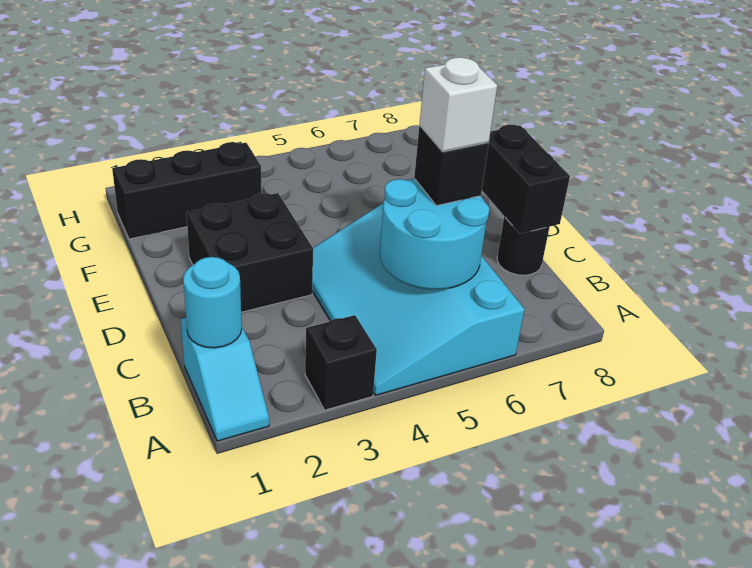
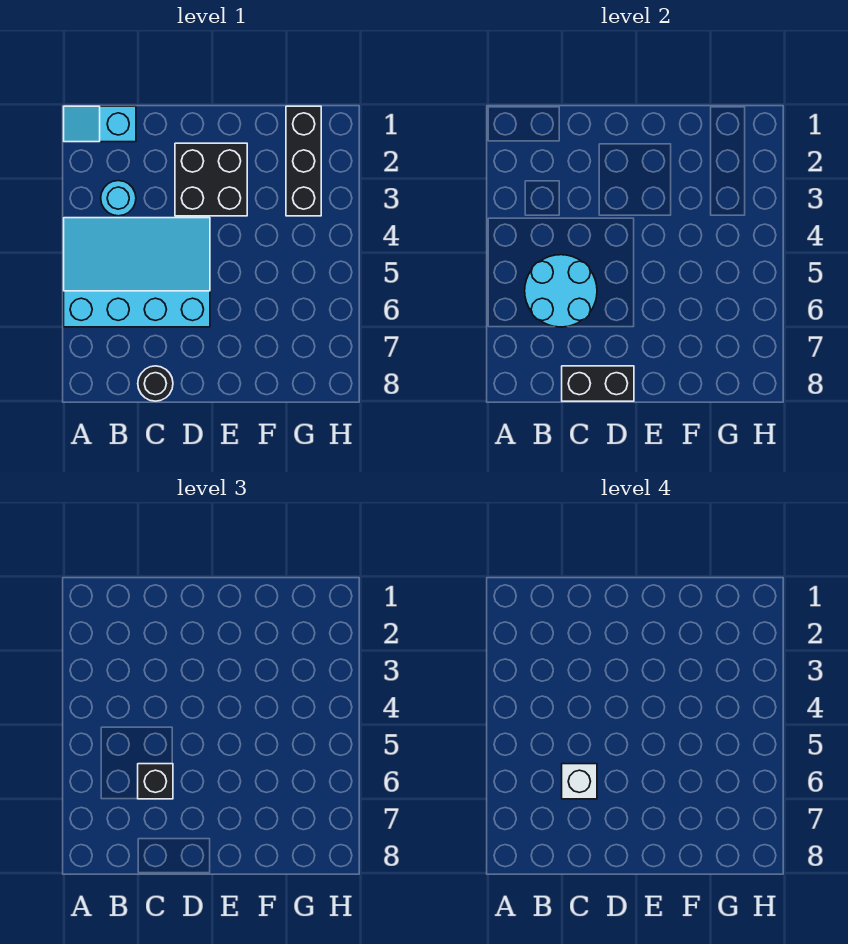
black 1x1 brick [305,315,377,410] -> none
cyan 1x1 round brick [183,257,242,348] -> cyan 1x1 round brick moved to [101,181,136,216]

